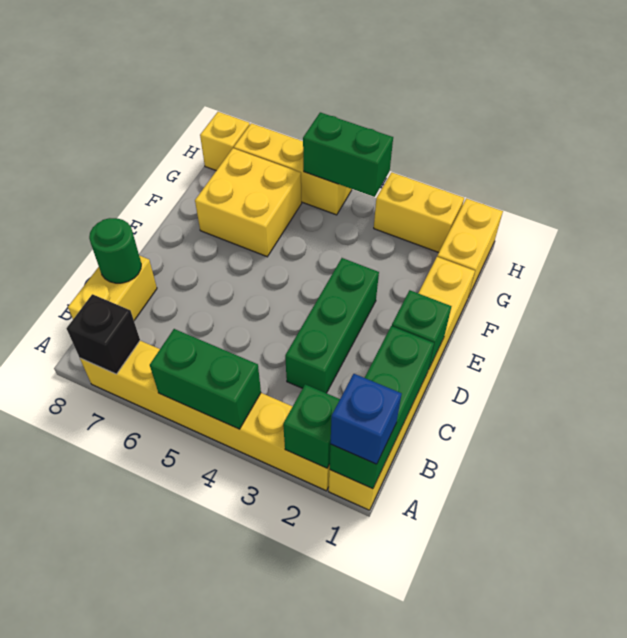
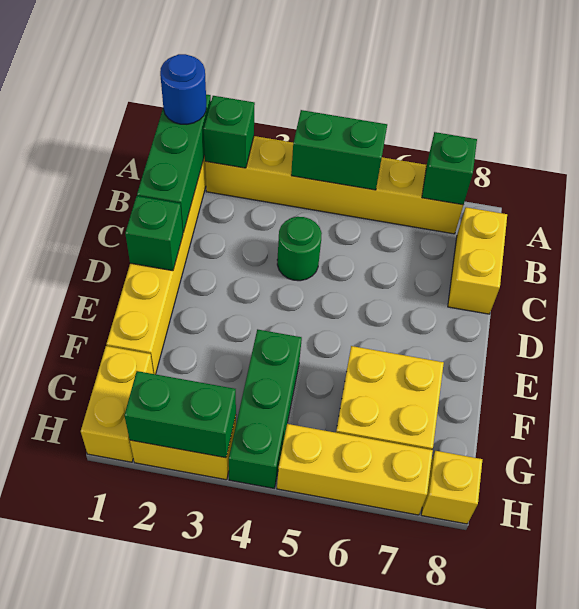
blue 1x1 brick [330,374,402,464] -> blue 1x1 round brick [160,54,206,124]
black 1x1 brick [67,294,140,374] -> green 1x1 brick [422,132,477,205]
green 1x3 brick [285,258,379,393] -> green 1x3 brick moved to [229,329,302,488]
green 1x1 round brick [89,218,141,283] -> green 1x1 round brick moved to [277,217,322,281]
green 1x2 brick [303,112,393,197] -> green 1x2 brick moved to [124,371,236,458]

